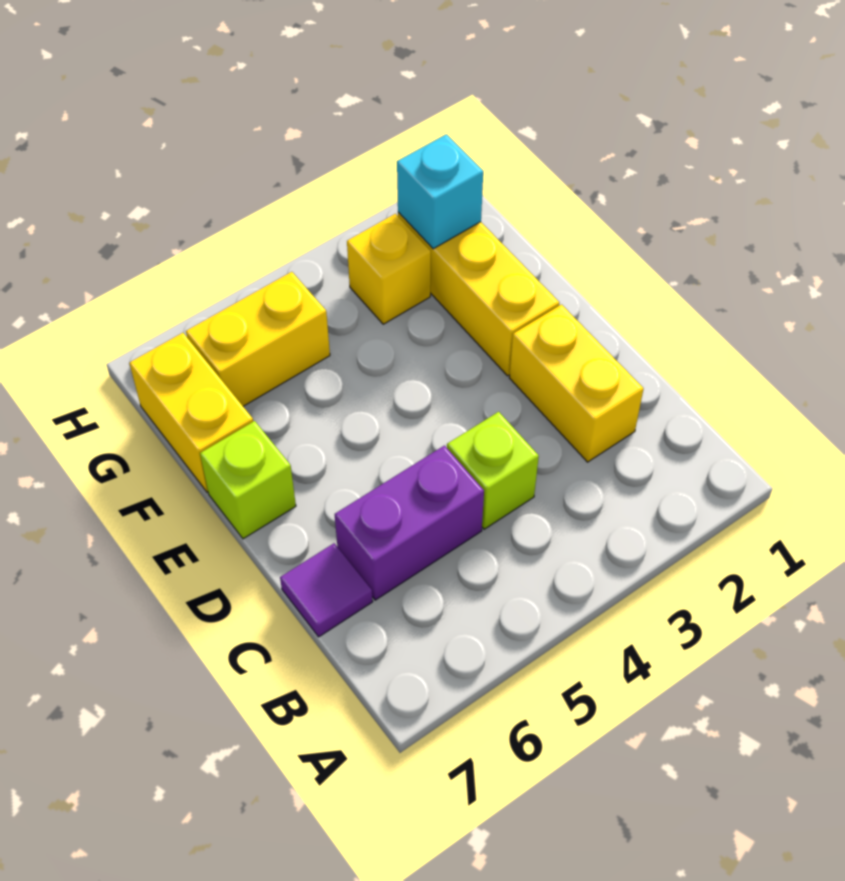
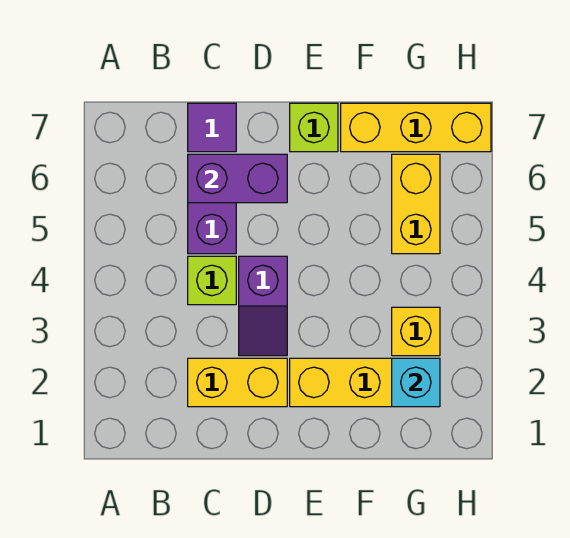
none -> purple 1x2 brick [188,154,287,203]
none -> purple 1x2 slope [239,256,287,356]
yellow 1x2 brick [129,333,253,492] -> yellow 1x3 brick [341,103,491,152]

